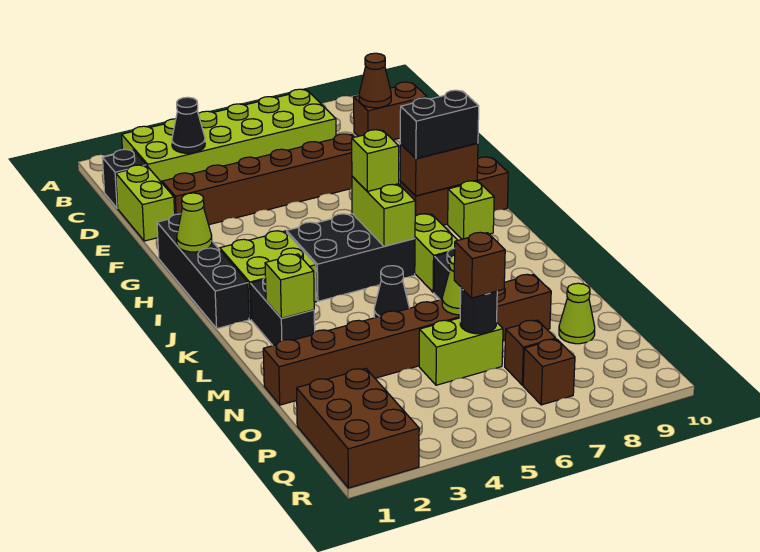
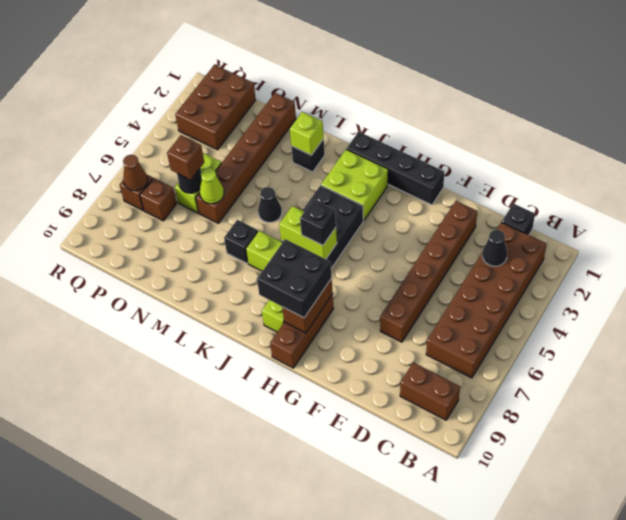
lime 2x6 brick [122,89,336,183] -> brown 2x6 brick [426,222,547,378]
brown 1x2 brick [354,82,427,140] -> brown 1x2 brick turned to [400,362,460,420]
brown 1x1 cone [359,53,391,108] -> brown 1x1 cone moved to [123,155,148,191]
lime 1x2 brick [116,165,175,241] -> none
lime 1x1 cone [177,193,212,252] -> none
black 1x2 brick [400,90,479,159] -> black 2x2 brick [257,239,332,318]
lime 1x1 brick [352,130,399,191] -> black 1x1 brick [300,200,336,245]
black 1x2 brick [250,277,315,346] -> black 1x1 brick [291,139,325,172]
brown 1x8 brick [263,274,551,405] -> brown 1x6 brick [196,93,296,223]
lime 1x1 cone [559,283,595,344] -> none
brown 2x3 brick [297,368,419,488] -> brown 2x3 brick turned to [175,65,256,150]

